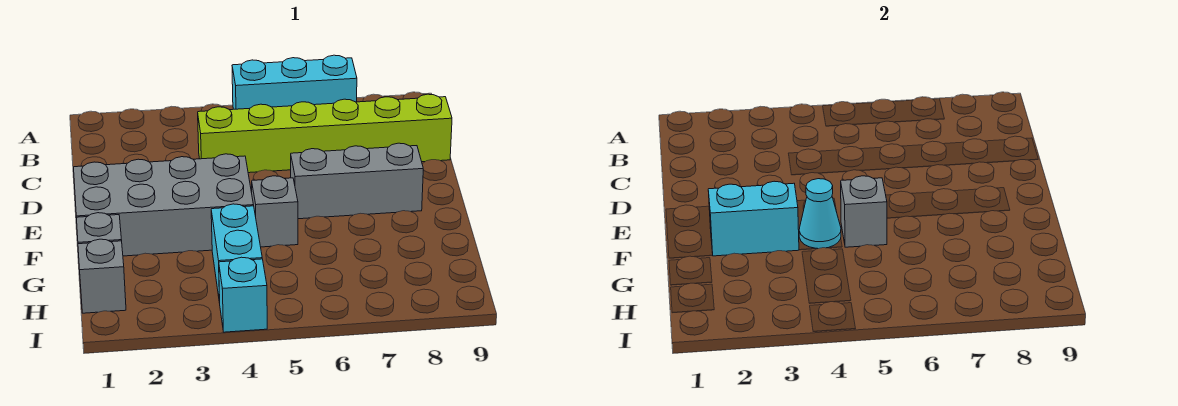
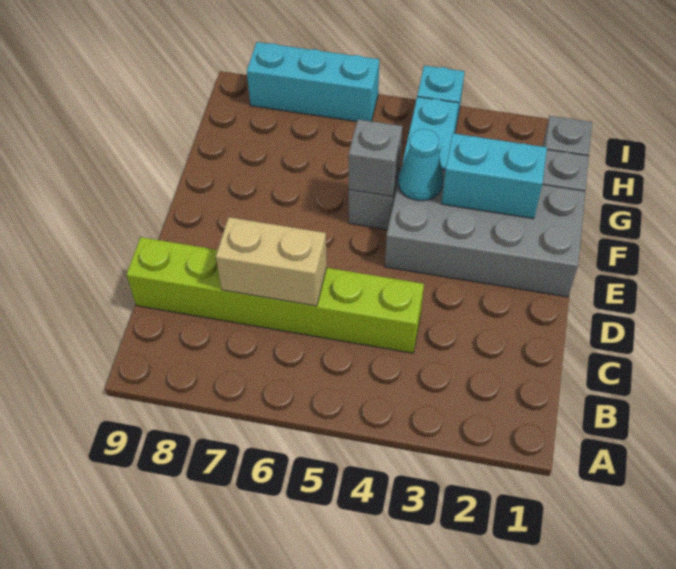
cyan 1x3 brick [232,55,357,109] -> cyan 1x3 brick moved to [247,42,379,122]
none -> tan 1x2 brick [216,217,327,306]
grey 1x3 brick [291,143,423,219] -> none

